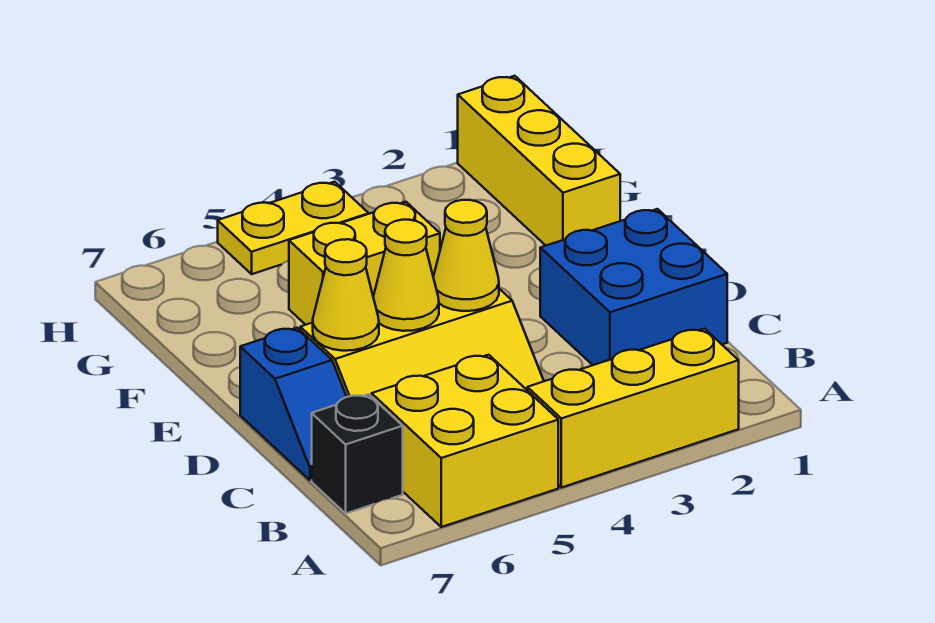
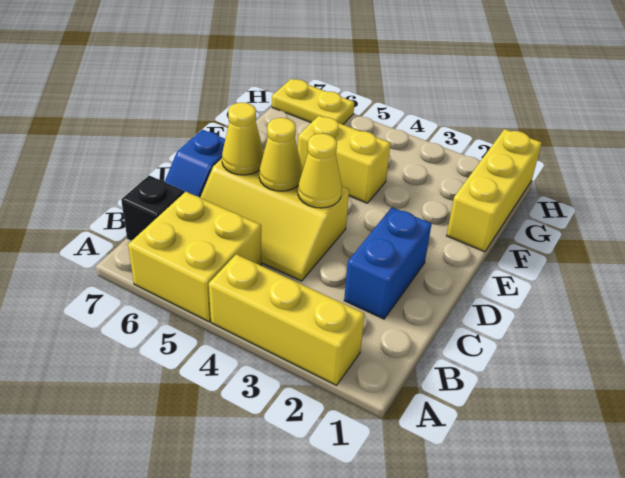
blue 2x2 brick [540,209,727,365] -> blue 1x2 brick [344,207,432,319]
yellow 1x2 plate [218,182,369,274] -> yellow 1x2 plate moved to [272,79,354,124]

